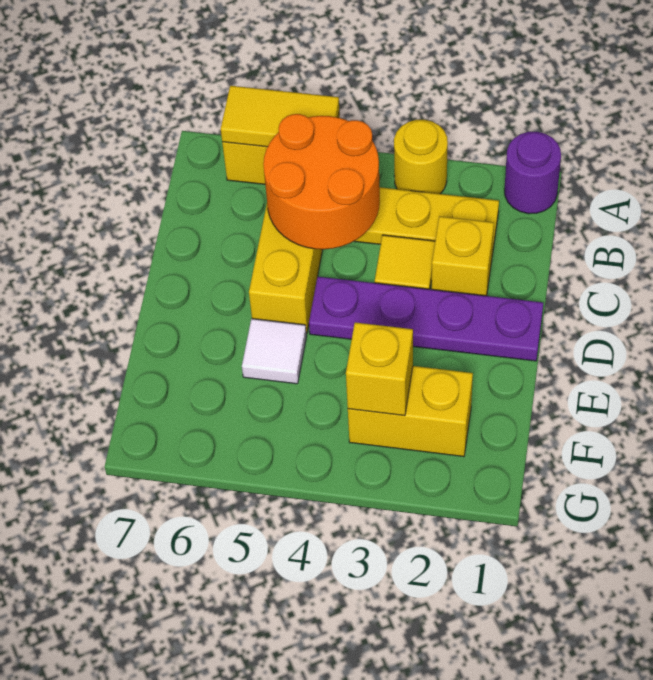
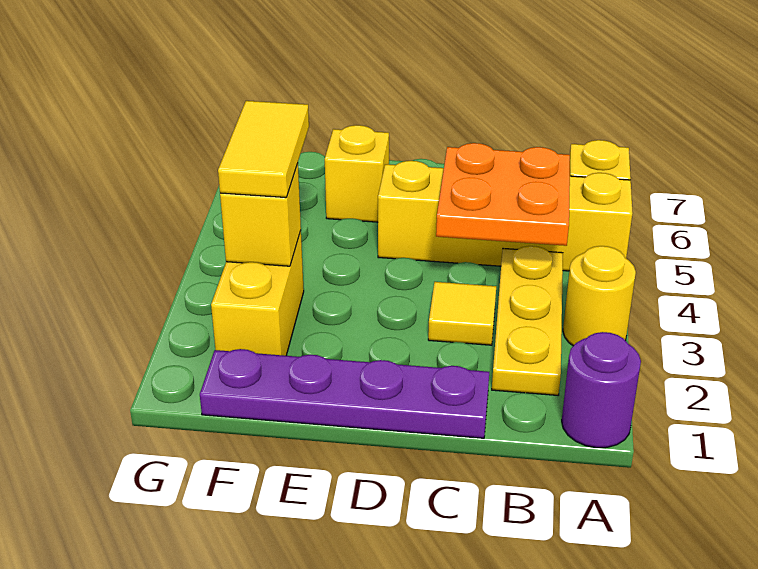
yellow 1x2 tile [221,86,339,147] -> yellow 1x2 tile moved to [218,101,309,198]
orange 2x2 round brick [263,114,380,249] -> orange 2x2 plate [436,143,570,246]
yellow 1x1 brick [432,216,494,296] -> yellow 1x1 brick moved to [325,125,389,222]
purple 1x4 plate [309,277,543,361] -> purple 1x4 plate turned to [200,349,489,438]
white 1x1 tile [242,319,307,384] -> none

